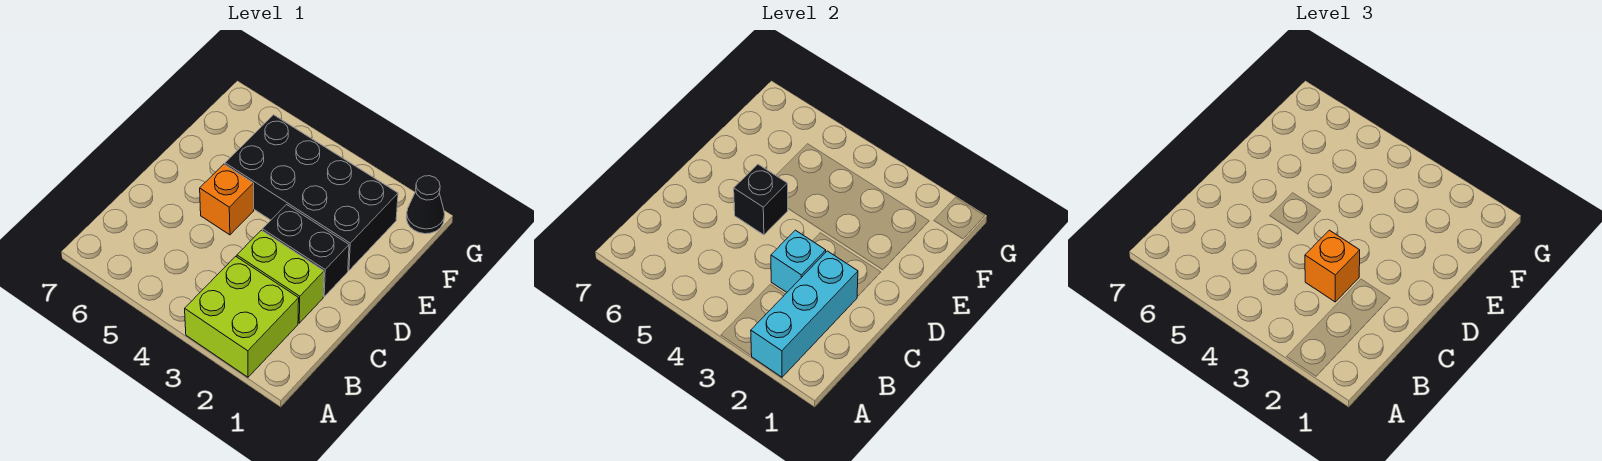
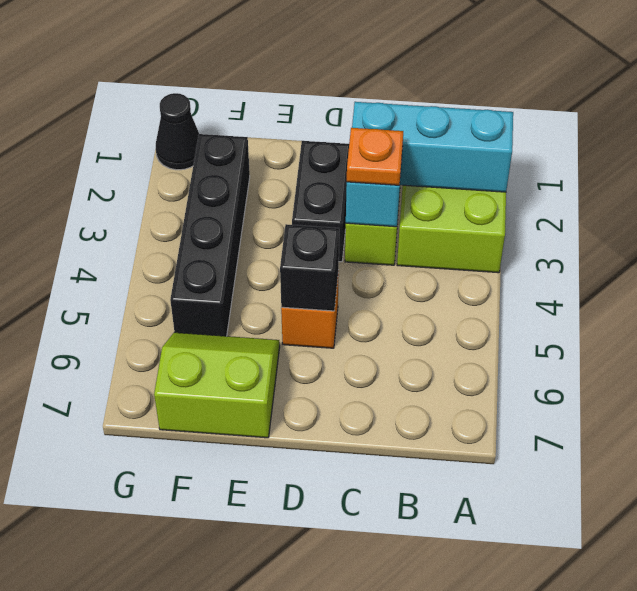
orange 1x1 brick [1305,230,1360,302] -> orange 1x1 plate [347,128,403,185]
black 2x4 brick [225,115,398,270] -> black 1x4 brick [170,134,250,336]
none -> lime 2x2 slope [154,332,280,438]

